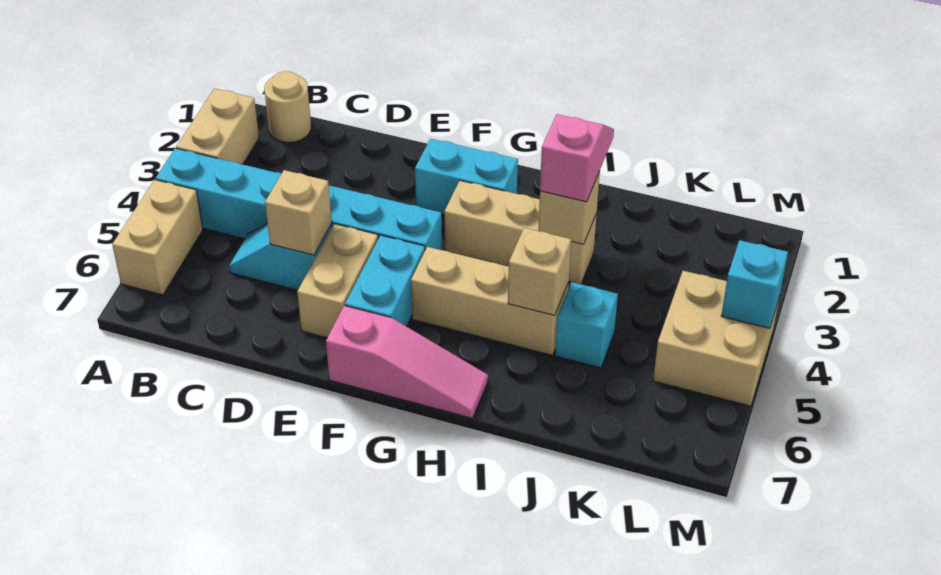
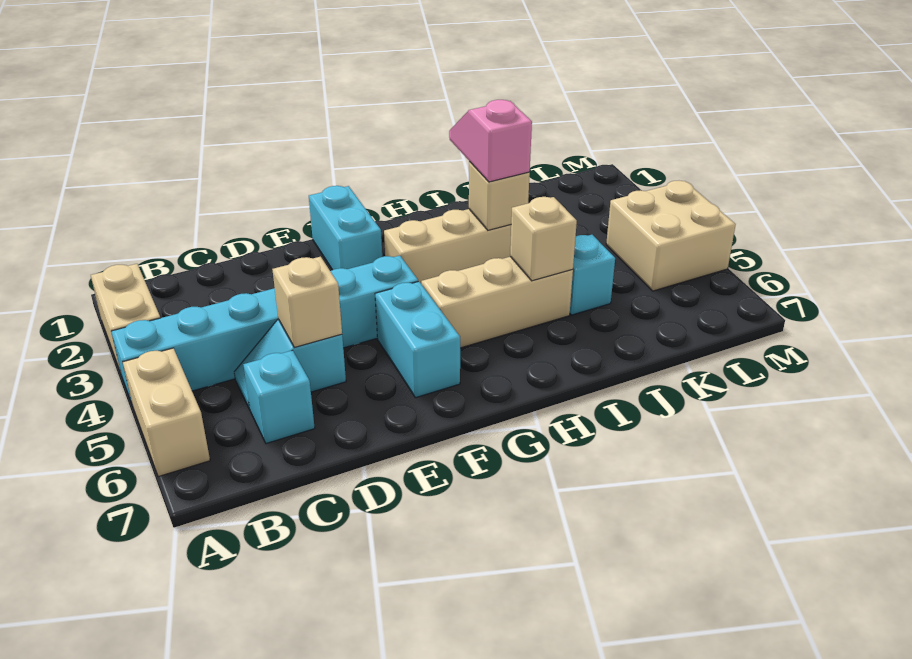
tan 1x1 round brick [264,71,311,143] -> none
tan 1x2 brick [297,224,378,338] -> none
cyan 1x2 brick [415,139,518,215] -> cyan 1x2 brick turned to [309,186,382,270]
pink 1x3 slope [326,306,488,418] -> none
cyan 1x1 brick [721,240,788,328] -> cyan 1x1 brick moved to [243,350,315,443]

